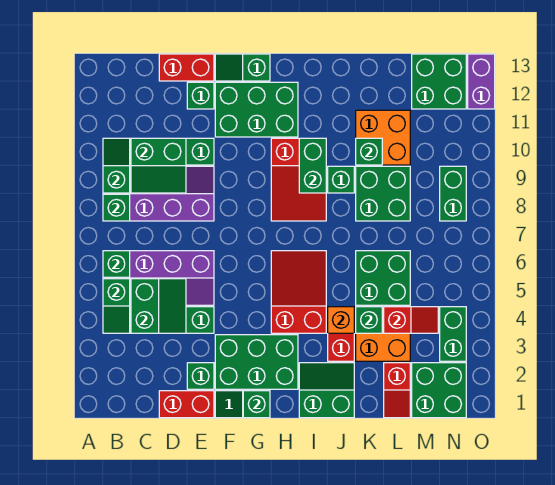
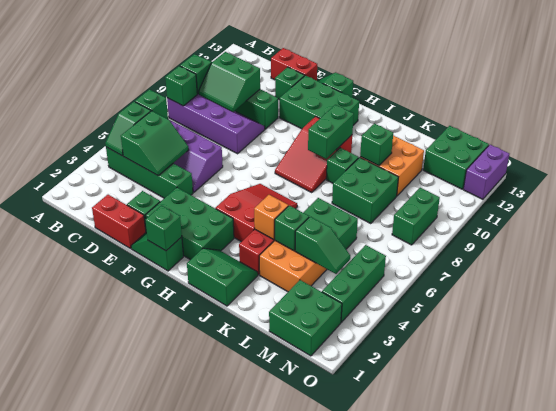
red 1x2 slope [384,363,410,418] -> none
red 1x2 slope [384,307,438,333] -> green 1x2 slope [295,217,350,274]
green 1x2 brick [440,307,466,361] -> green 1x3 brick [322,245,386,322]

